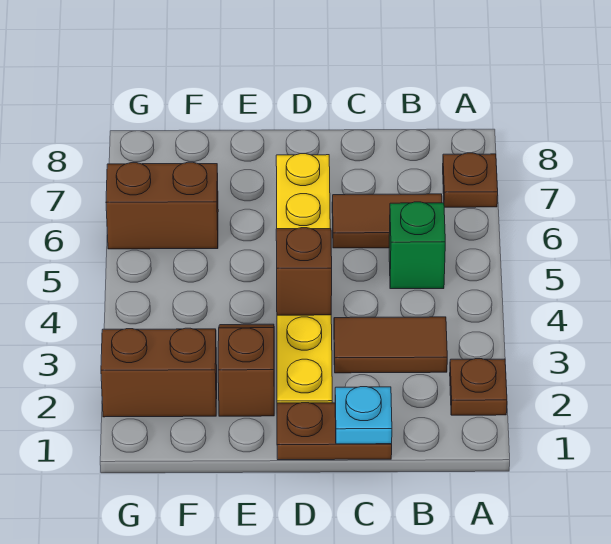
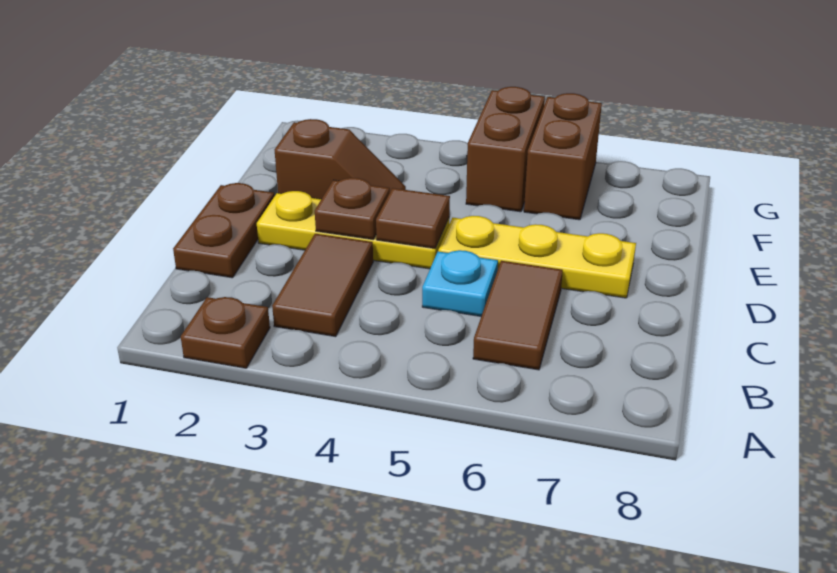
brown 1x1 plate [443,153,498,207] -> brown 1x1 plate moved to [315,178,390,239]
green 1x1 brick [389,202,445,289] -> none
cyan 1x1 plate [335,387,392,444] -> cyan 1x1 plate moved to [422,250,498,316]
brown 1x1 brick [276,228,332,315] -> brown 1x1 tile [376,188,450,248]
brown 1x2 brick [101,328,217,417] -> brown 1x2 brick moved to [466,87,545,212]

